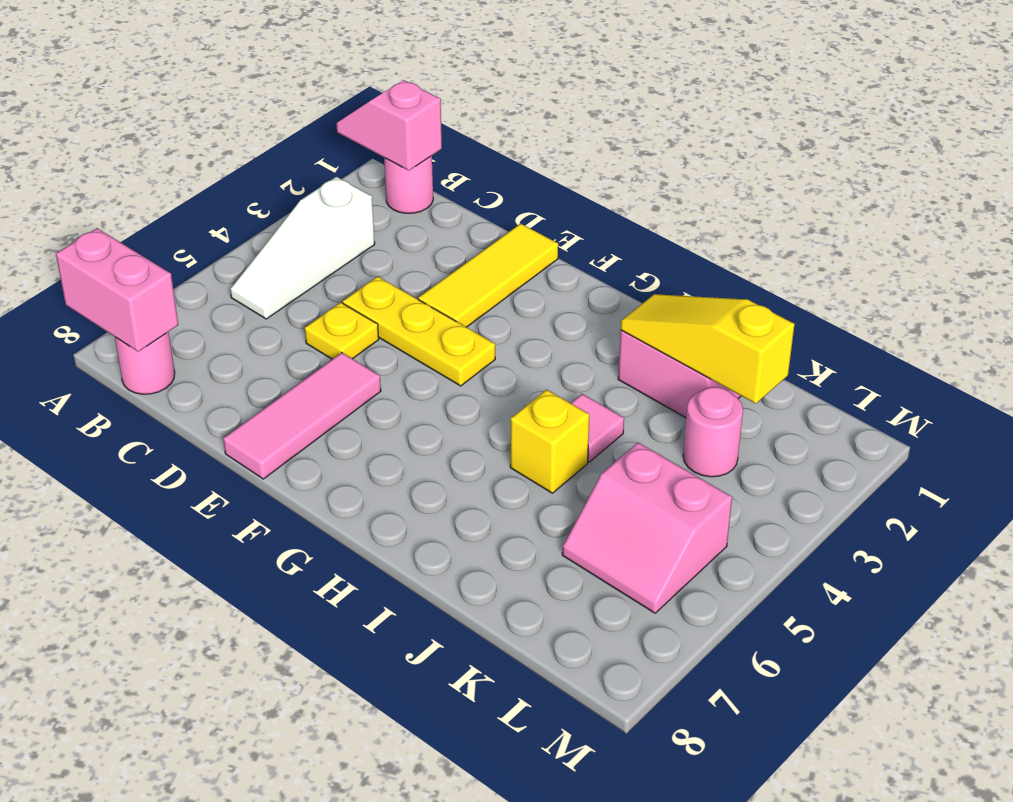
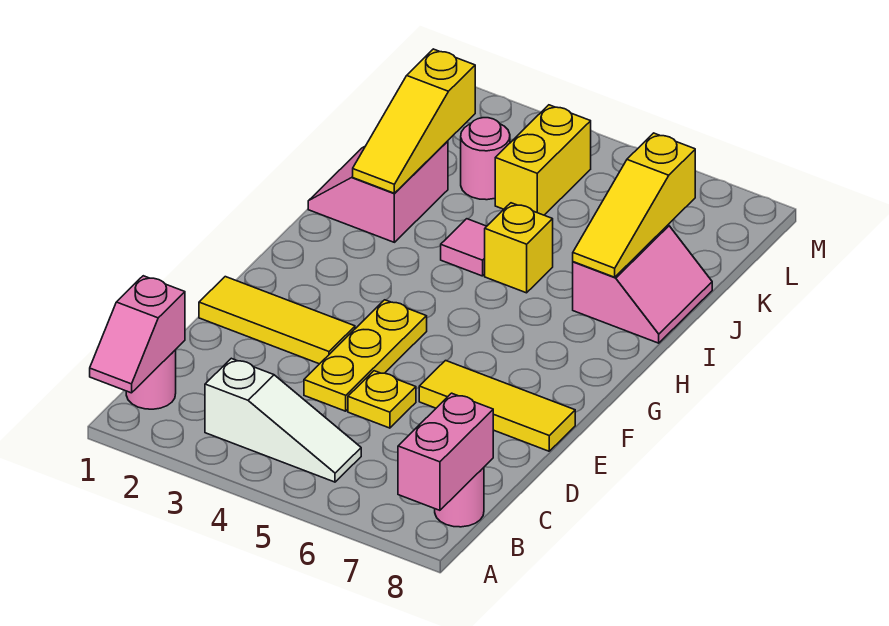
pink 1x3 tile [223,353,381,479] -> yellow 1x3 tile [419,361,575,451]
none -> yellow 1x3 slope [573,133,695,277]
none -> yellow 1x2 brick [495,105,591,215]
pink 2x2 slope [562,443,732,613] -> pink 2x2 slope moved to [573,225,712,343]

